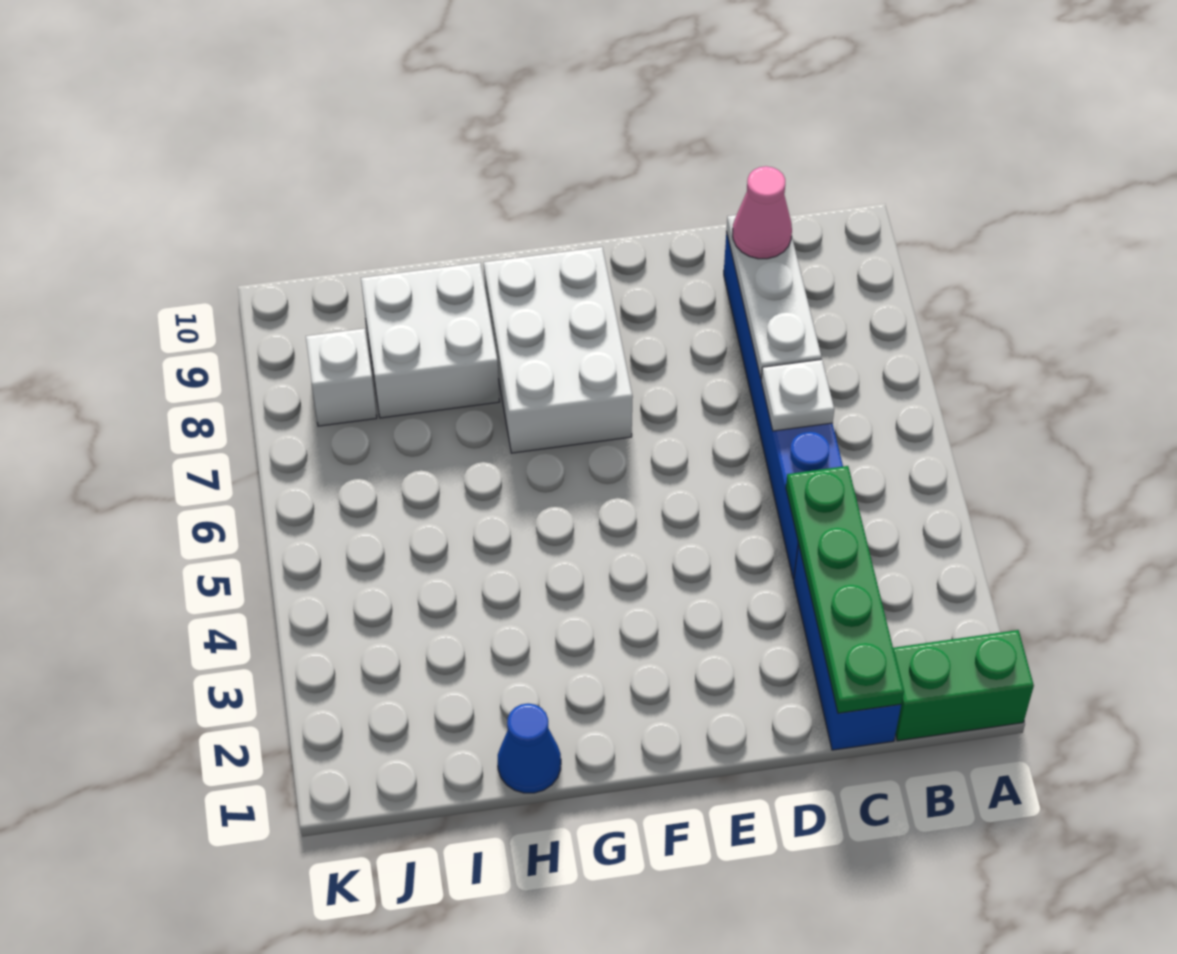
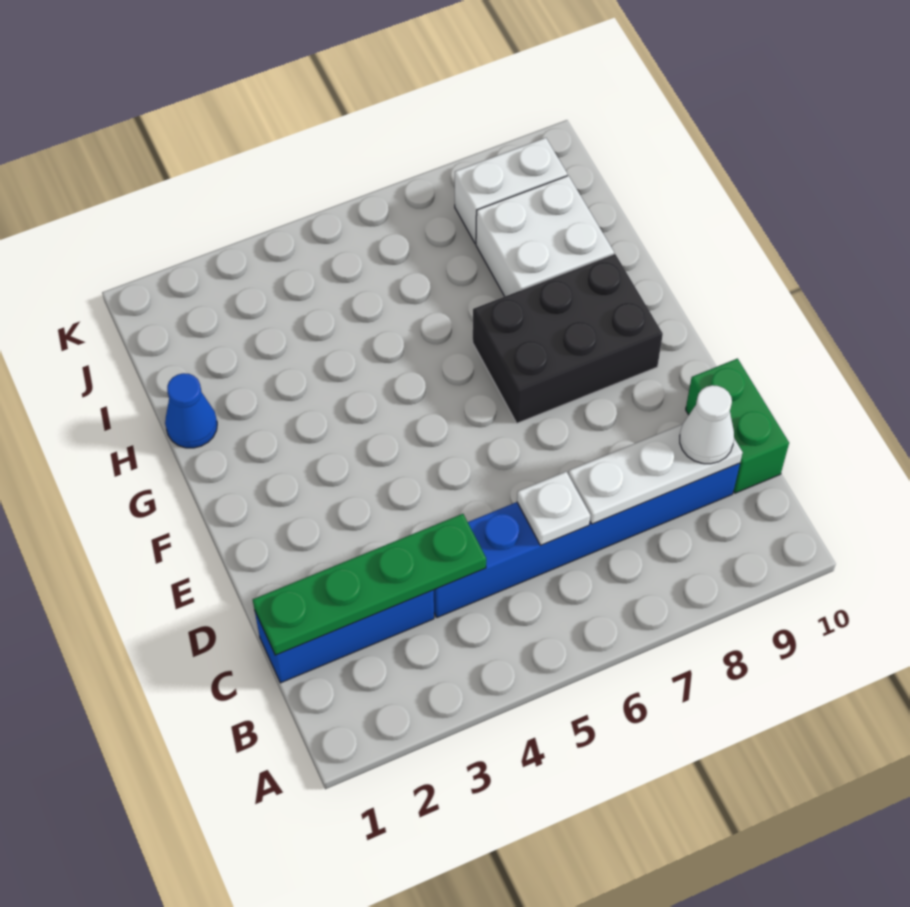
green 1x2 brick [893,630,1034,741] -> green 1x2 brick moved to [686,359,789,493]
pink 1x1 cone [733,166,792,259] -> white 1x1 cone [680,385,734,464]
white 2x3 brick [484,247,633,453] -> black 2x3 brick [473,254,663,423]
white 1x1 brick [306,328,377,426] -> white 1x2 brick [455,138,567,244]

